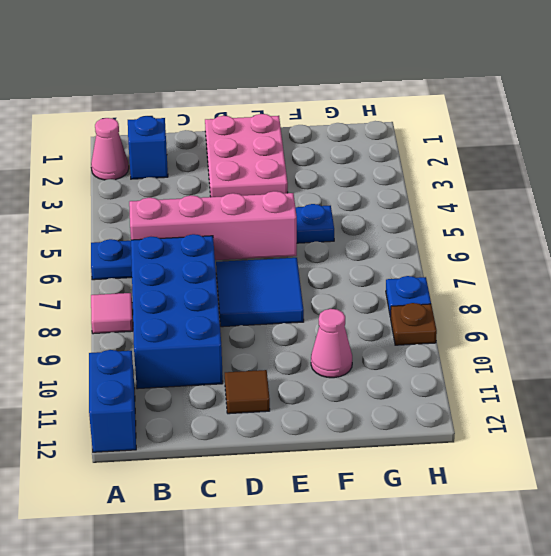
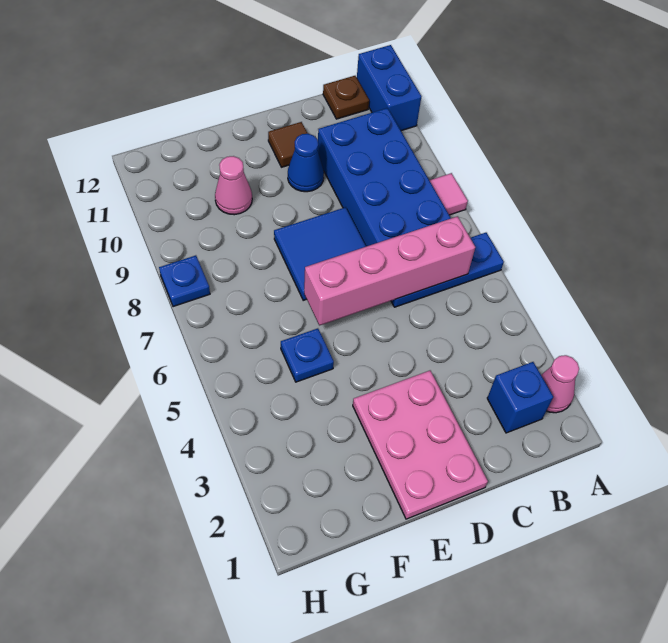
none -> blue 1x1 cone [288,134,324,192]
brown 1x1 plate [391,303,437,345] -> brown 1x1 plate moved to [323,76,369,119]

